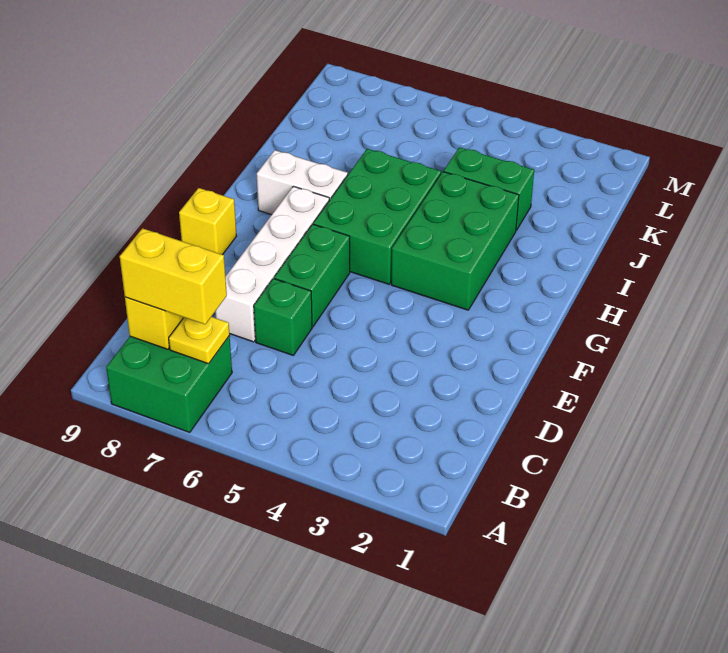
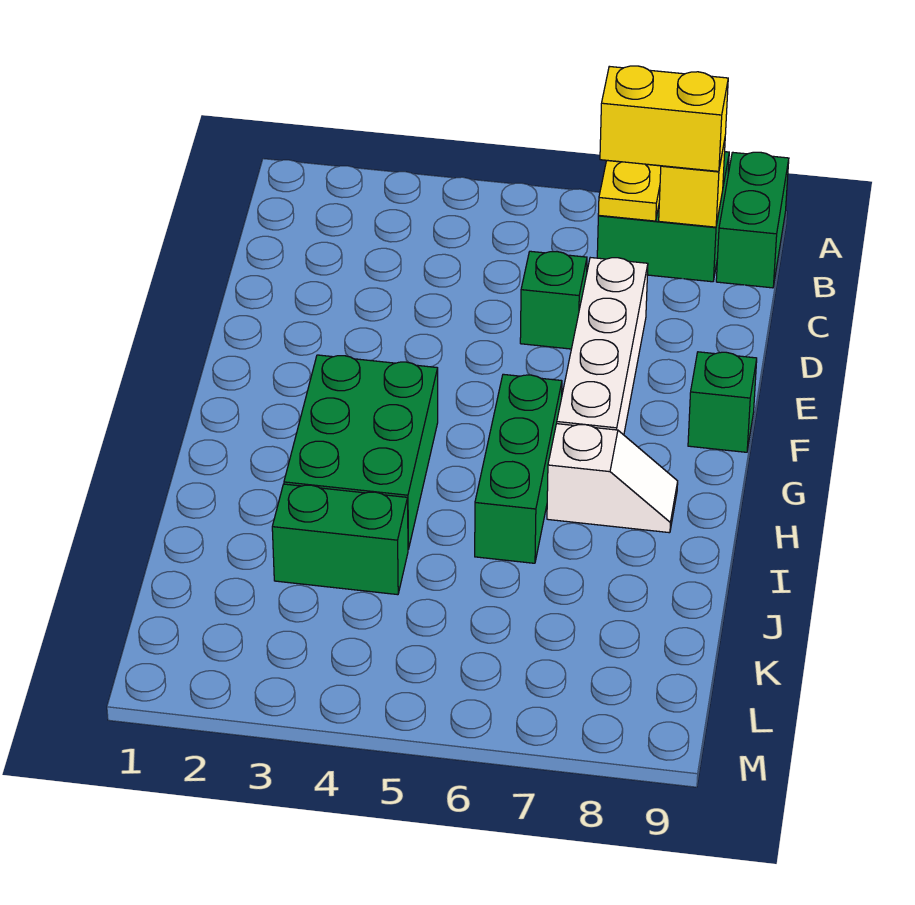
green 1x2 brick [274,224,350,327] -> green 1x2 brick moved to [716,152,789,288]
yellow 1x1 brick [179,188,236,255] -> green 1x1 brick [688,352,757,452]
green 2x3 brick [313,149,441,284] -> green 1x3 brick [475,374,562,563]
white 1x2 brick [257,150,348,215] -> white 1x2 slope [547,424,678,533]

